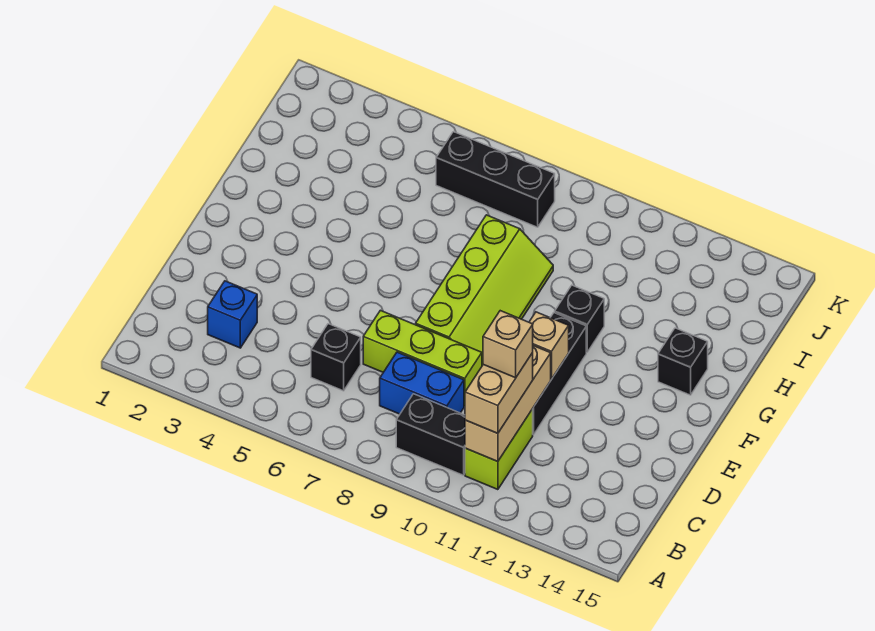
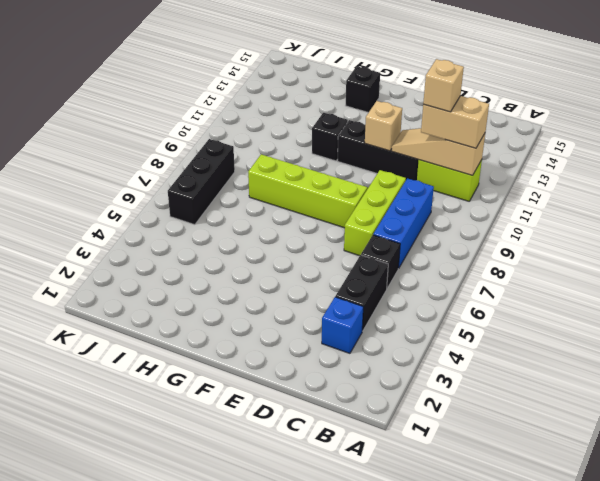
black 1x2 brick [396,394,465,475] -> black 1x2 brick moved to [335,255,388,331]
tan 1x3 brick [465,346,551,462] -> tan 1x3 slope [391,128,485,175]
blue 1x2 brick [380,352,464,414] -> blue 1x3 brick [373,178,434,268]

